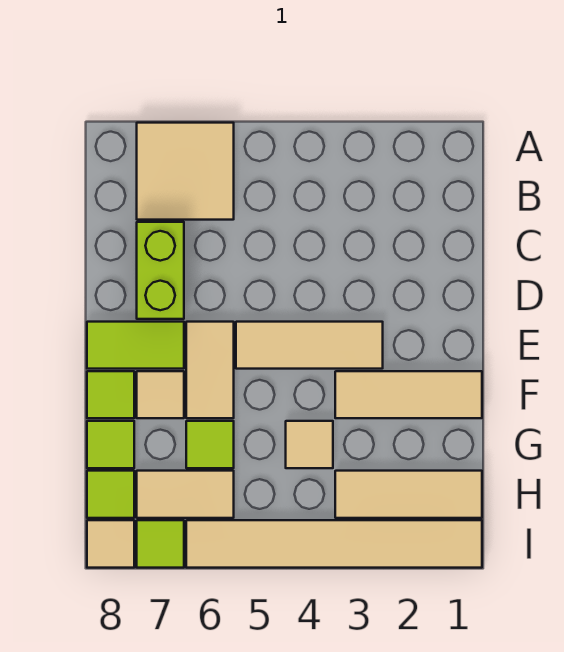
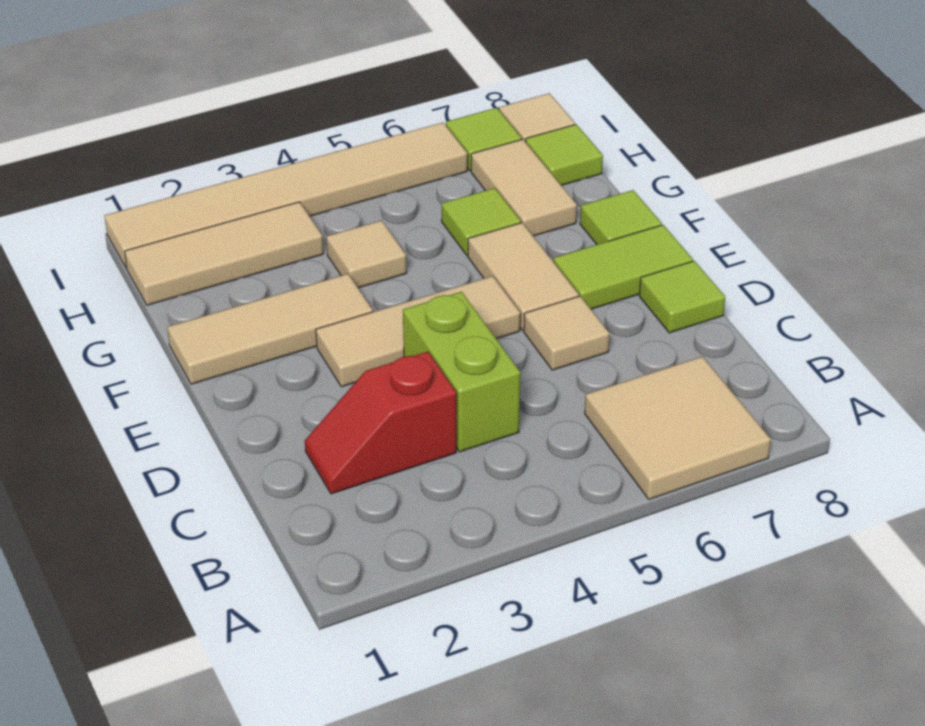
none -> red 1x2 slope [305,352,456,494]
lime 1x2 brick [137,222,184,319] -> lime 1x2 brick moved to [403,292,520,452]
tan 1x1 tile [137,371,184,418] -> tan 1x1 tile moved to [524,296,610,370]
lime 1x1 tile [87,421,134,468] -> lime 1x1 tile moved to [639,261,725,333]
tan 1x2 tile [137,471,234,518] -> tan 1x2 tile turned to [471,139,577,236]

